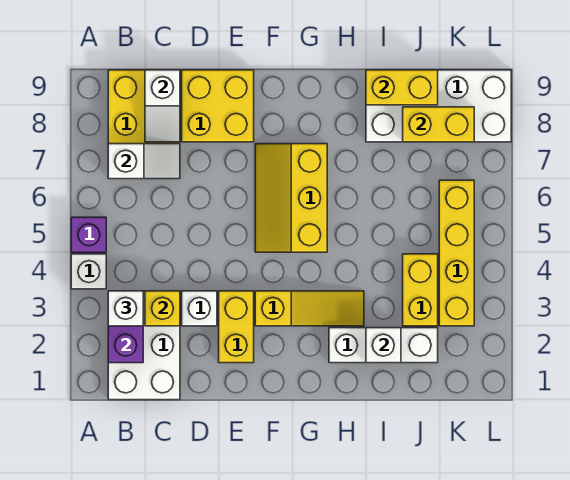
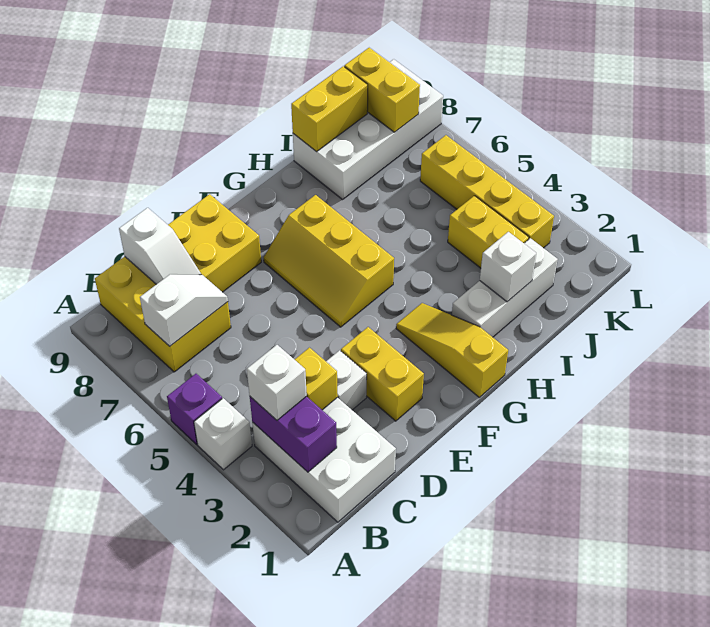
yellow 1x3 slope [255,291,364,326] -> yellow 1x3 slope turned to [396,303,508,397]
yellow 1x2 brick [403,107,474,142] -> yellow 1x2 brick turned to [344,48,420,132]

